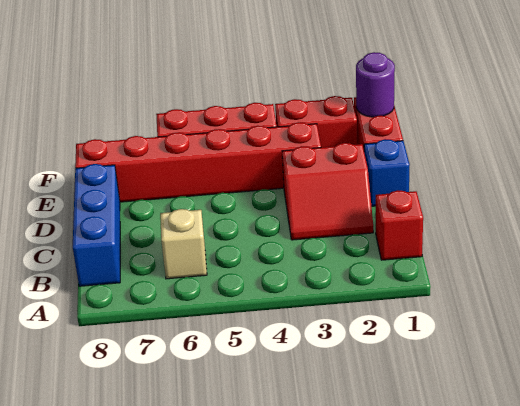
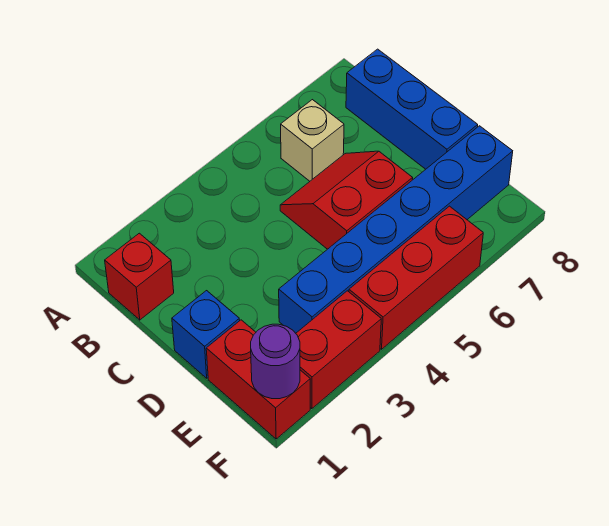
red 2x2 slope [282,143,373,240] -> red 2x2 slope moved to [280,151,413,249]
red 1x6 brick [75,122,321,202] -> blue 1x6 brick [279,126,513,333]

